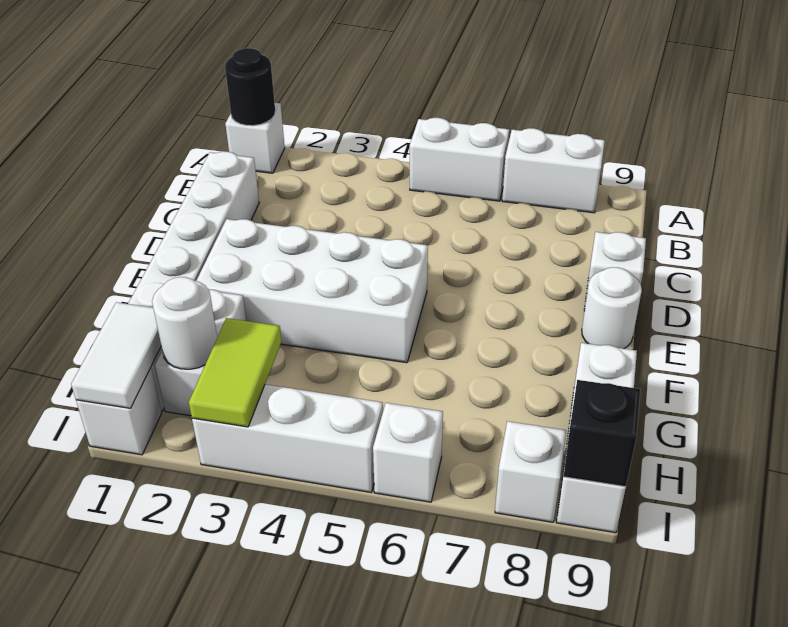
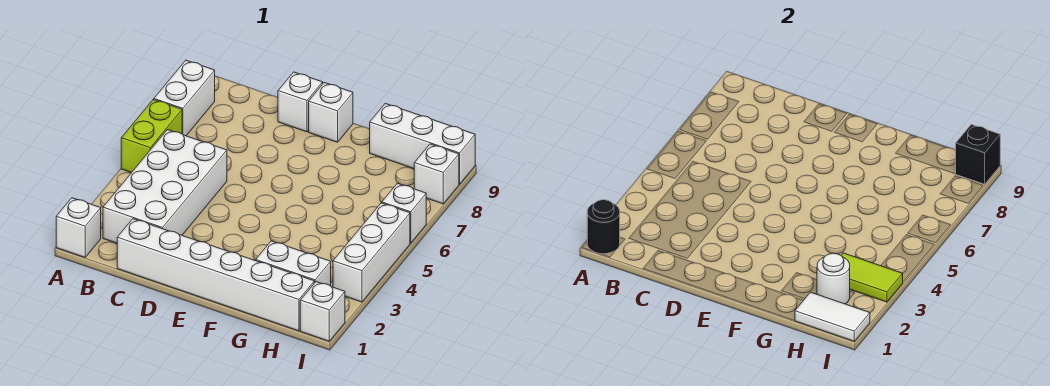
white 1x2 brick [410,118,509,201] -> lime 1x2 brick [121,100,182,173]
white 2x4 brick [196,219,428,363] -> white 2x4 brick moved to [103,130,227,243]
white 1x1 round brick [582,267,642,349] -> white 1x1 brick [309,83,353,142]

